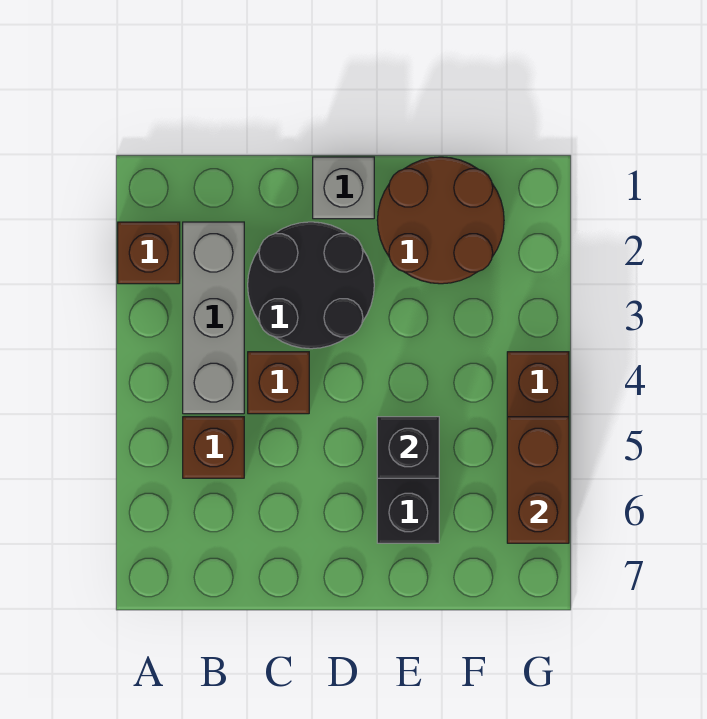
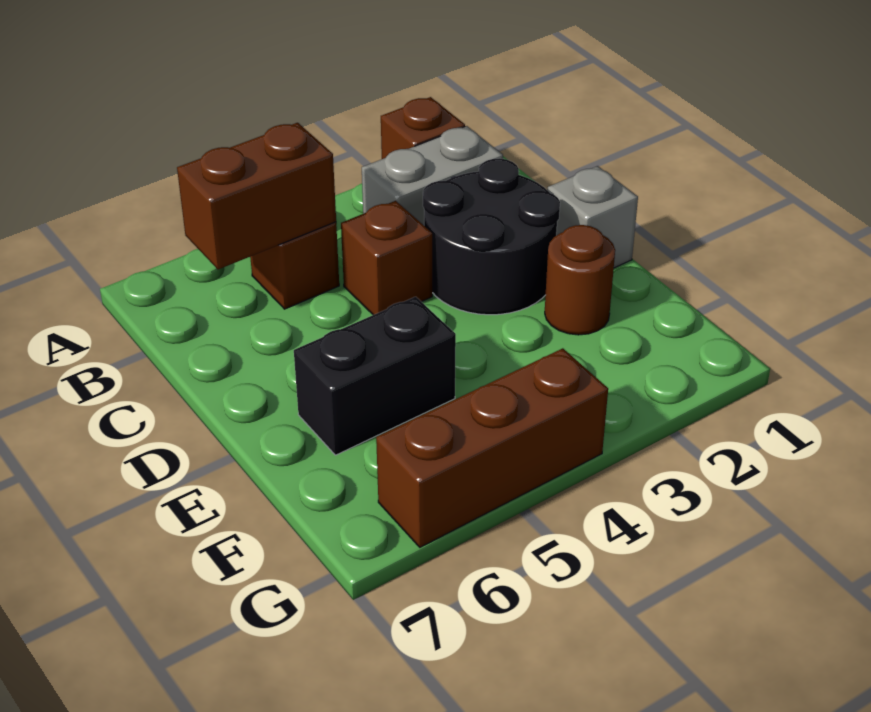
grey 1x3 brick [183,222,244,414] -> grey 1x2 brick [362,126,503,225]
brown 2x2 round brick [377,157,504,284] -> brown 1x1 round brick [545,225,615,335]
black 1x1 brick [377,417,439,478] -> none
brown 1x2 brick [507,417,569,543] -> brown 1x2 brick moved to [177,123,336,269]

